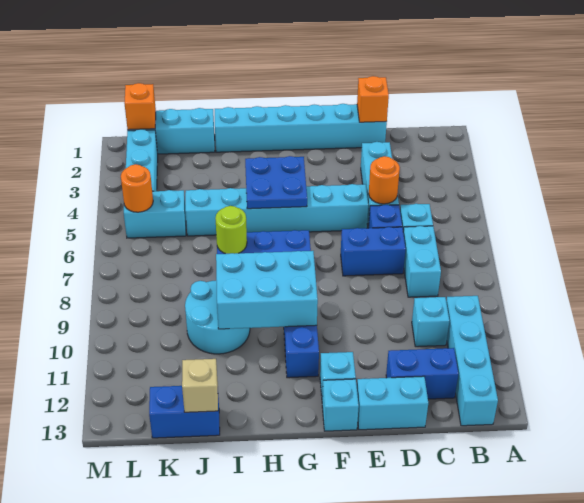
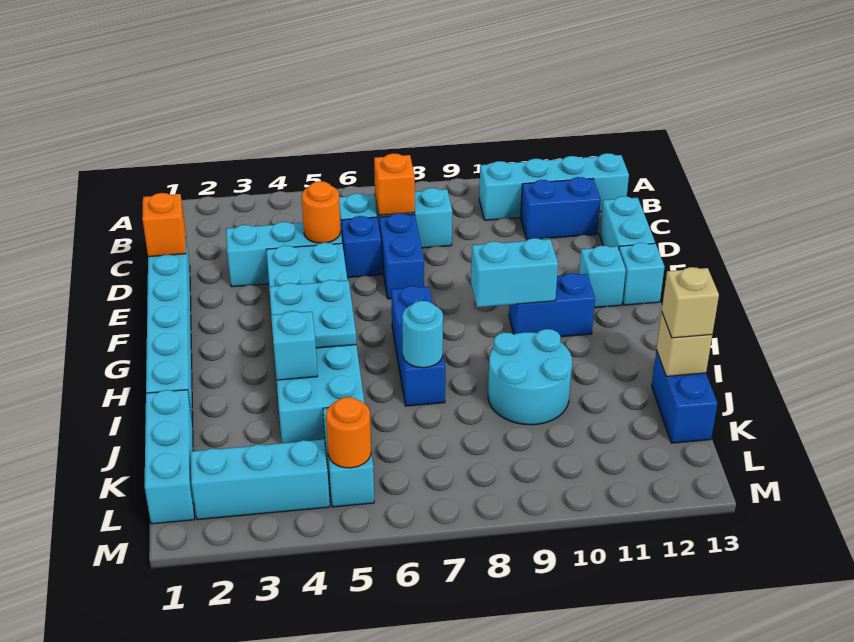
cyan 1x1 brick [412,297,449,347] -> cyan 1x1 brick moved to [271,311,318,380]
blue 1x2 brick [386,348,458,399] -> blue 1x2 brick turned to [521,177,601,240]
cyan 1x6 brick [185,184,368,236] -> cyan 2x6 brick [266,242,364,443]
blue 2x2 plate [245,156,307,209] -> cyan 2x2 plate [269,280,356,348]
cyan 2x3 brick [216,251,318,329] -> cyan 1x2 brick [471,238,558,307]
lime 1x1 round brick [215,206,247,254] -> cyan 1x1 round brick [402,301,443,368]
none -> tan 1x1 brick [662,267,719,338]
orange 1x1 brick [124,83,156,130] -> orange 1x1 brick moved to [374,153,415,215]

